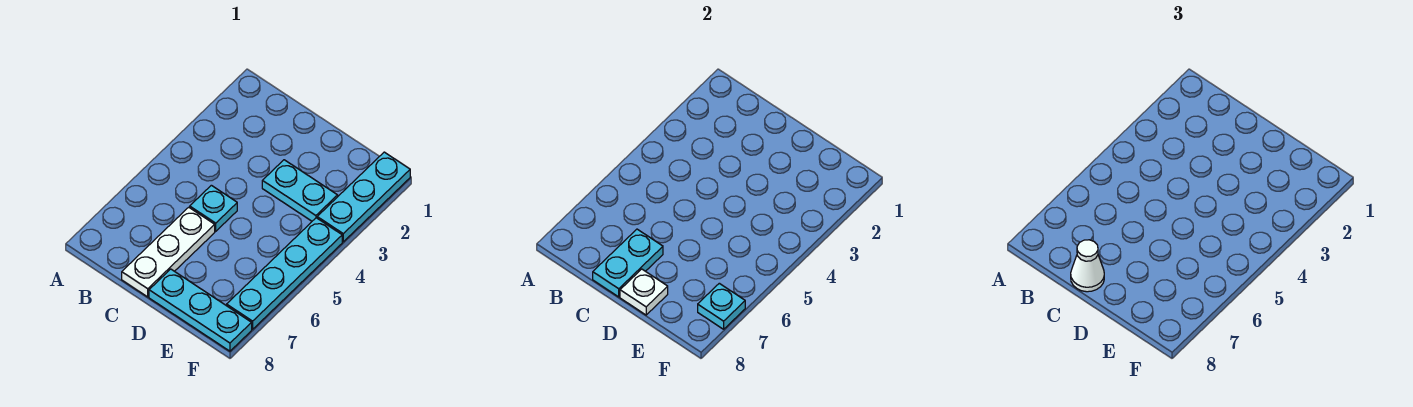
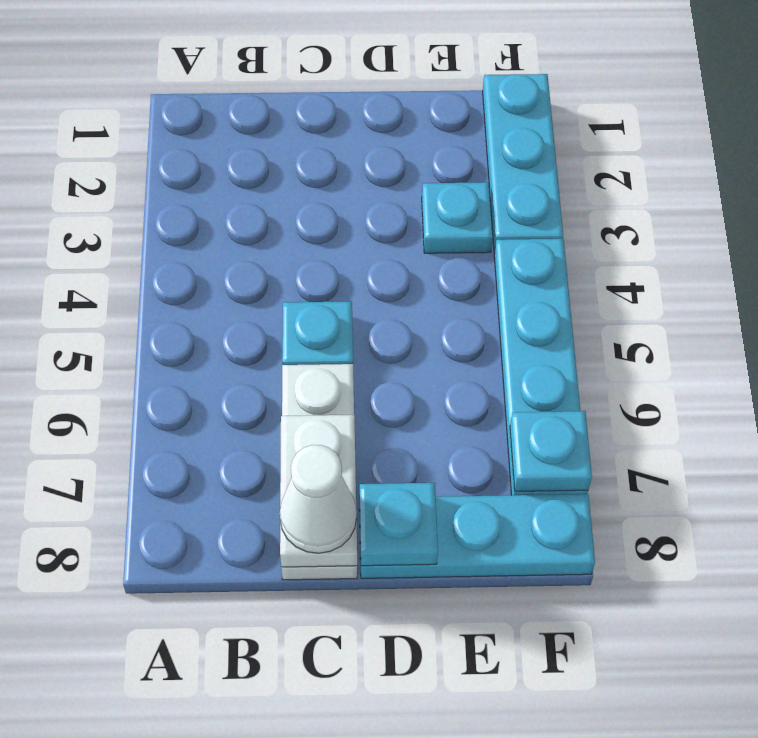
cyan 1x2 plate [593,229,663,297] -> white 1x2 plate [280,415,357,567]
cyan 1x2 plate [262,160,338,221] -> cyan 1x1 plate [422,182,493,253]
white 1x1 plate [620,269,668,315] -> cyan 1x1 plate [360,483,438,566]

